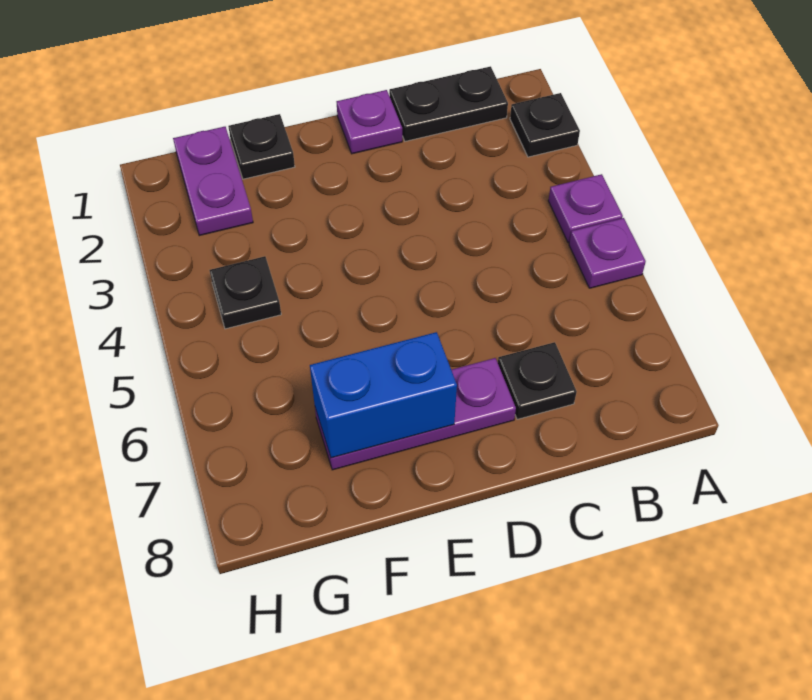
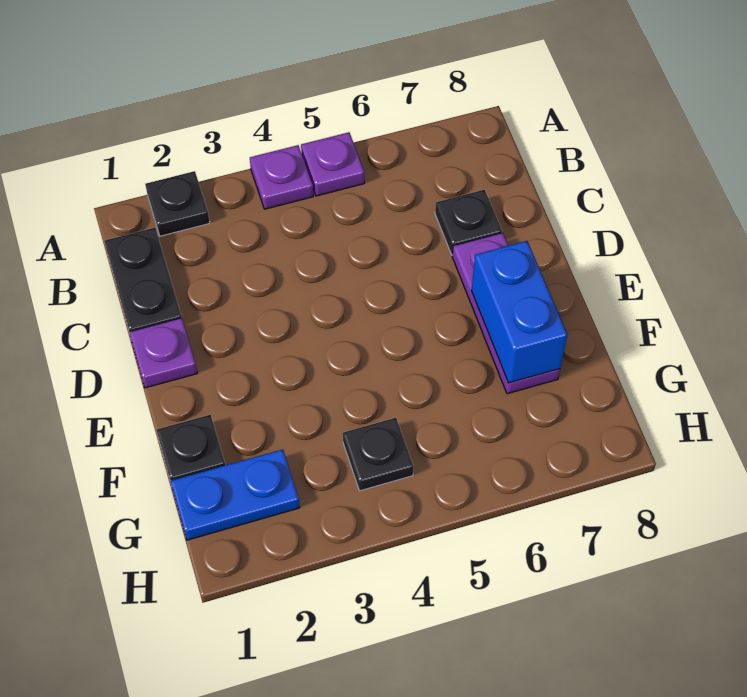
purple 1x2 plate [173,127,253,236] -> blue 1x2 plate [171,449,300,540]

